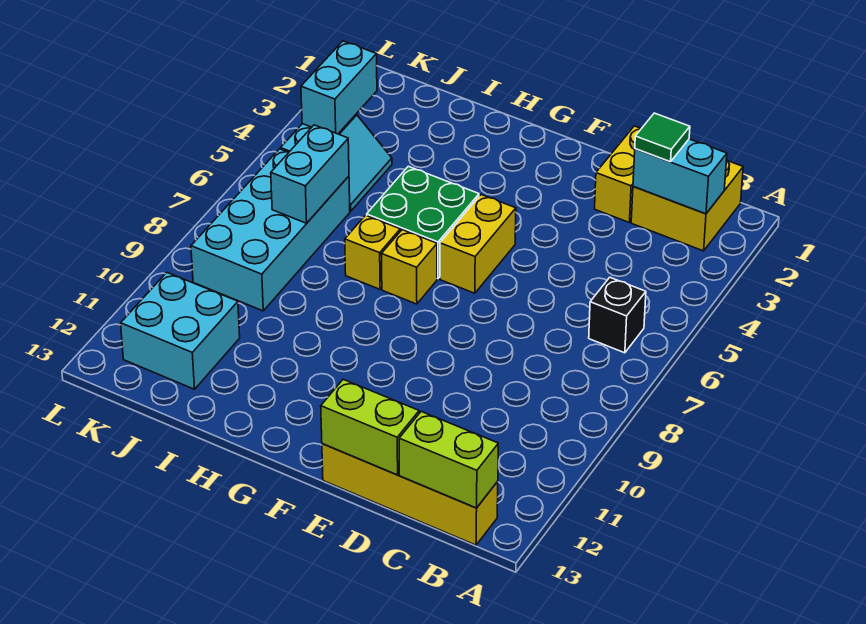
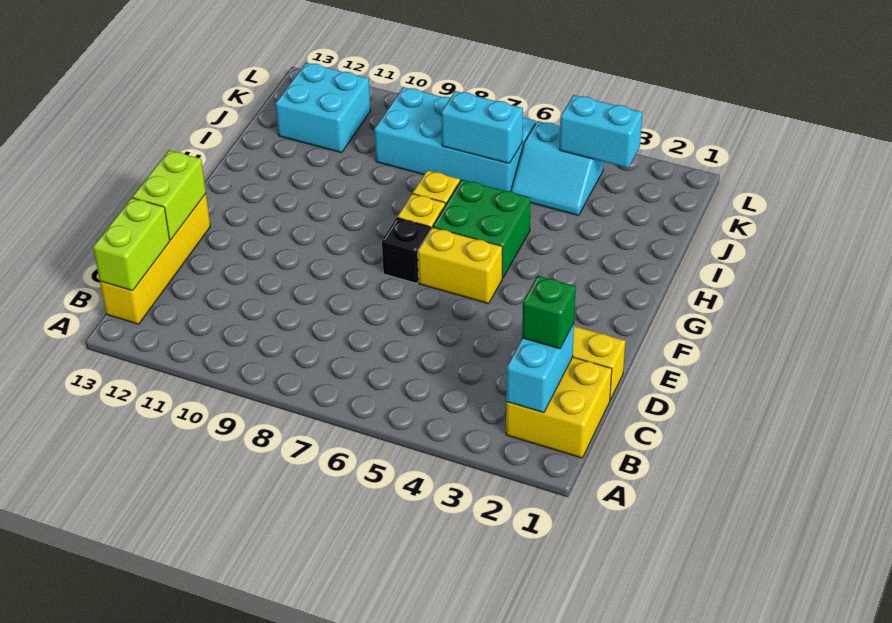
black 1x1 brick [589,277,646,353] -> black 1x1 brick moved to [382,218,430,283]
green 1x1 tile [635,113,690,162] -> green 1x1 brick [522,276,576,349]

